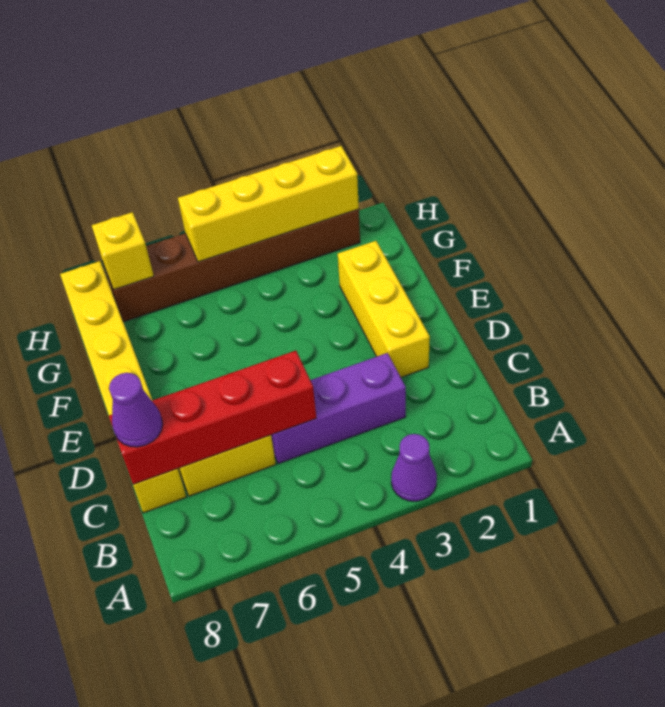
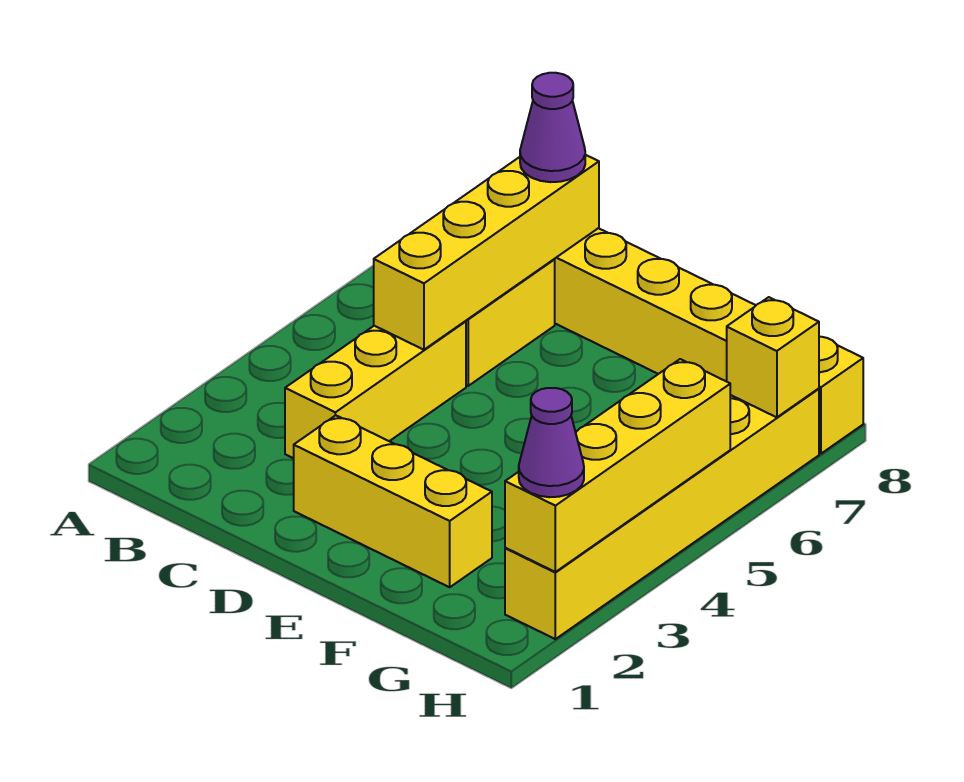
purple 1x1 cone [391,434,437,501] -> purple 1x1 cone moved to [519,388,584,497]
purple 1x3 brick [271,353,406,464] -> yellow 1x3 brick [285,321,466,458]
red 1x4 brick [109,351,316,484] -> yellow 1x4 brick [374,155,599,350]
brown 1x6 brick [104,209,360,322] -> yellow 1x6 brick [505,389,819,639]

